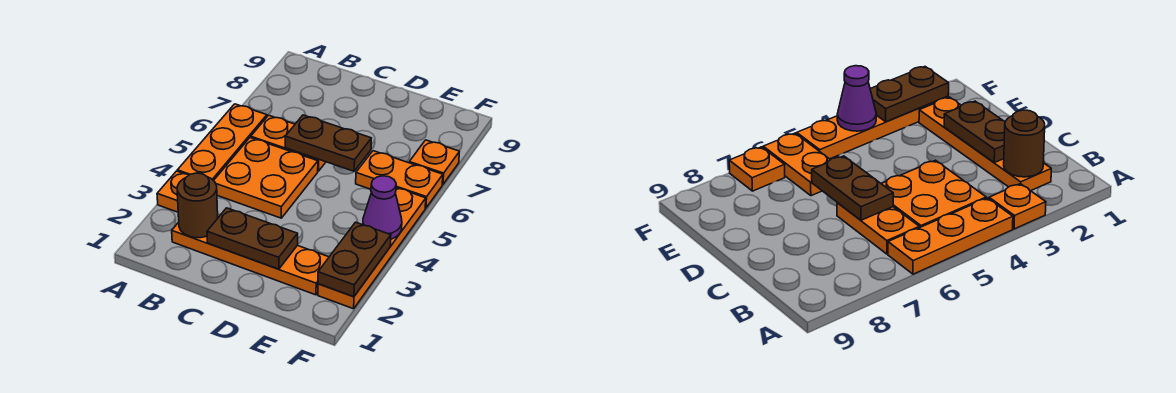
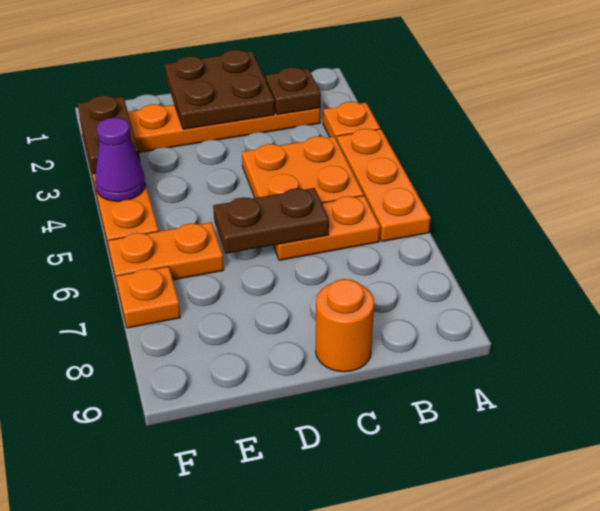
brown 1x1 round brick [177,173,218,238] -> brown 1x1 plate [265,67,321,115]
brown 1x2 plate [207,208,298,269] -> brown 2x2 plate [165,50,275,129]
none -> orange 1x1 round brick [316,279,374,372]

